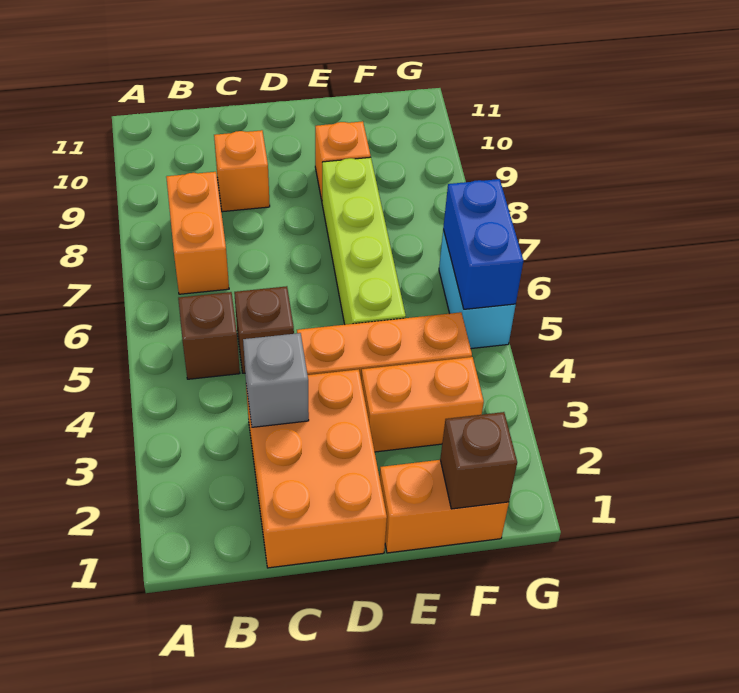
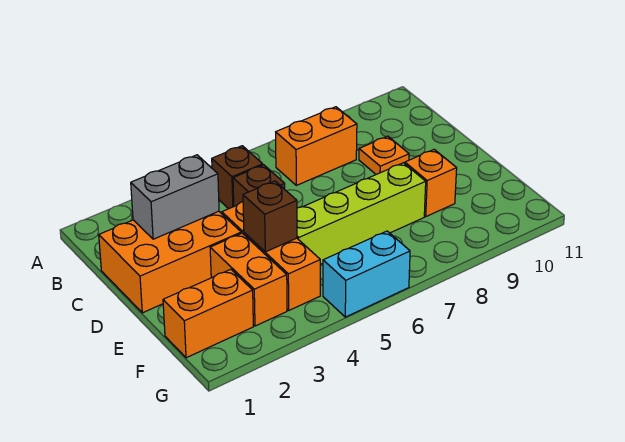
grey 1x1 brick [243,333,309,427] -> grey 1x2 brick [131,155,219,239]
orange 1x1 brick [214,130,270,212] -> orange 1x1 plate [359,136,409,174]
orange 1x2 brick [380,460,509,553] -> orange 1x2 brick turned to [163,269,253,358]
brown 1x1 brick [440,412,517,509] -> brown 1x1 brick moved to [243,181,297,252]
blue 1x2 brick [443,179,523,309] -> none

